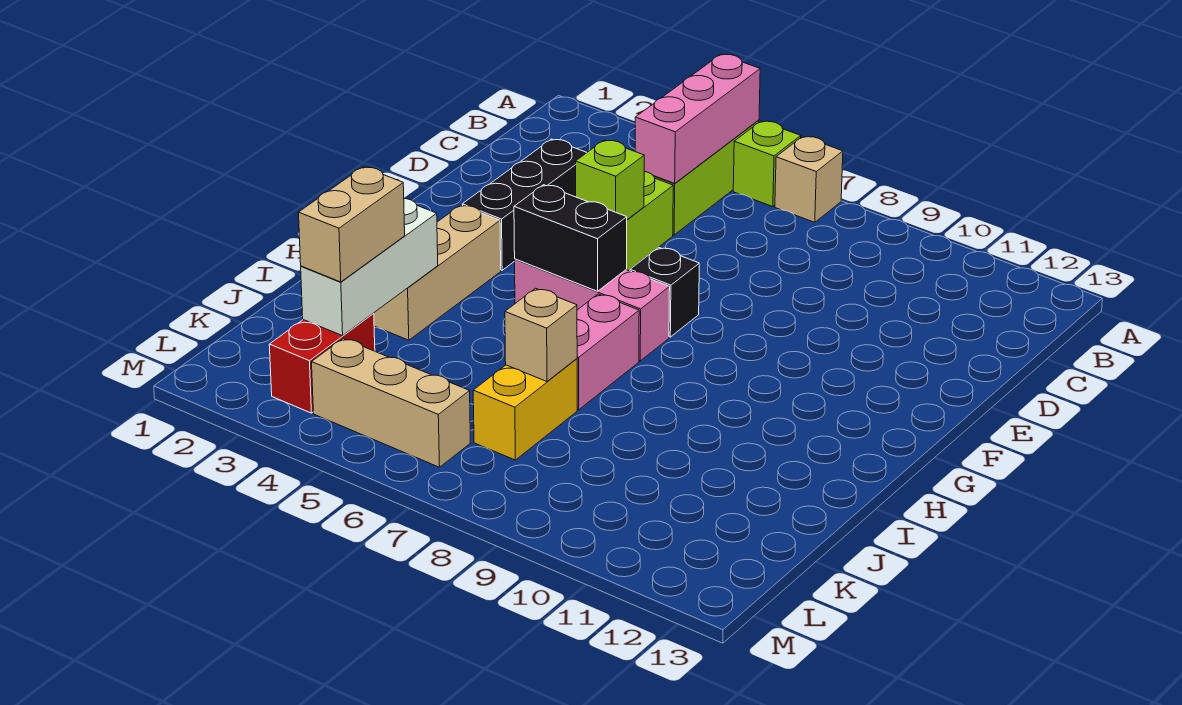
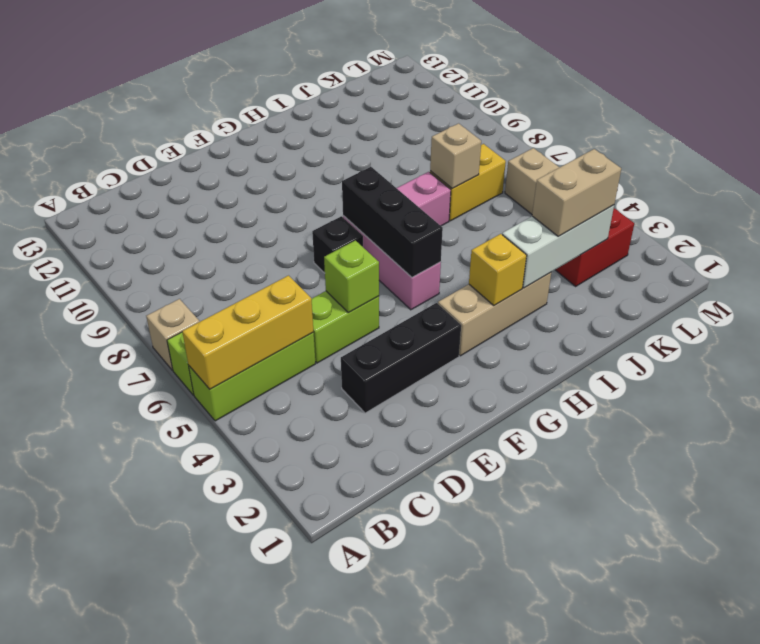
pink 1x3 brick [635,54,760,183] -> yellow 1x3 brick [182,276,314,389]
black 1x2 brick [514,185,627,291] -> black 1x3 brick [342,167,443,277]
none -> yellow 1x1 brick [469,234,527,305]

